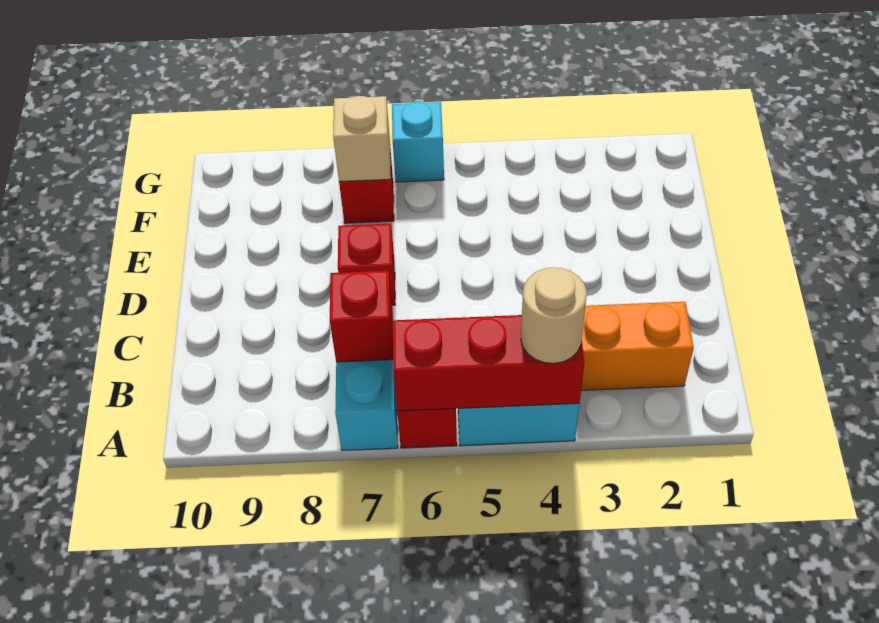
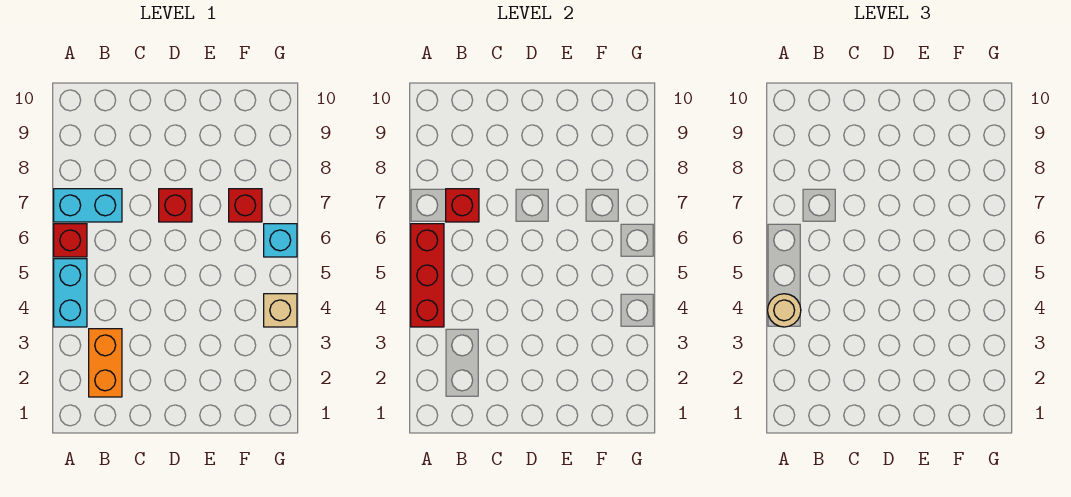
tan 1x1 brick [333,96,391,182] -> tan 1x1 brick moved to [264,294,297,327]

